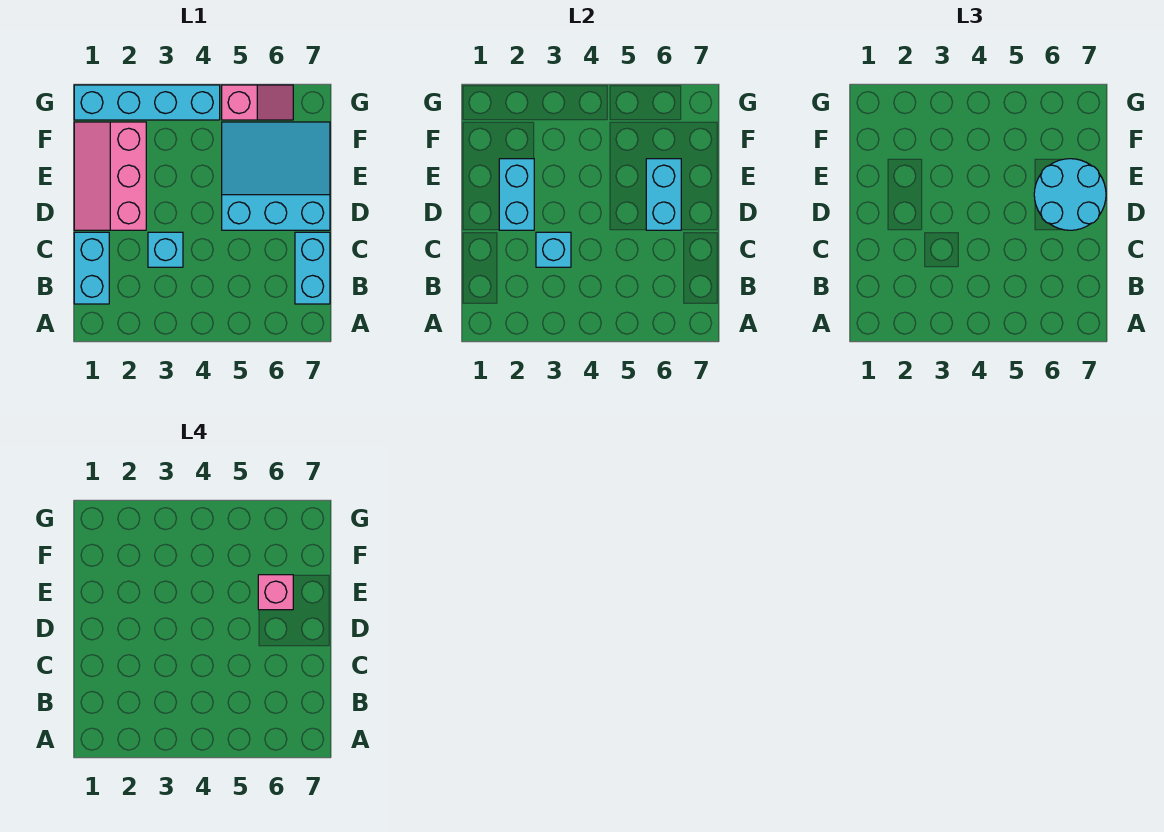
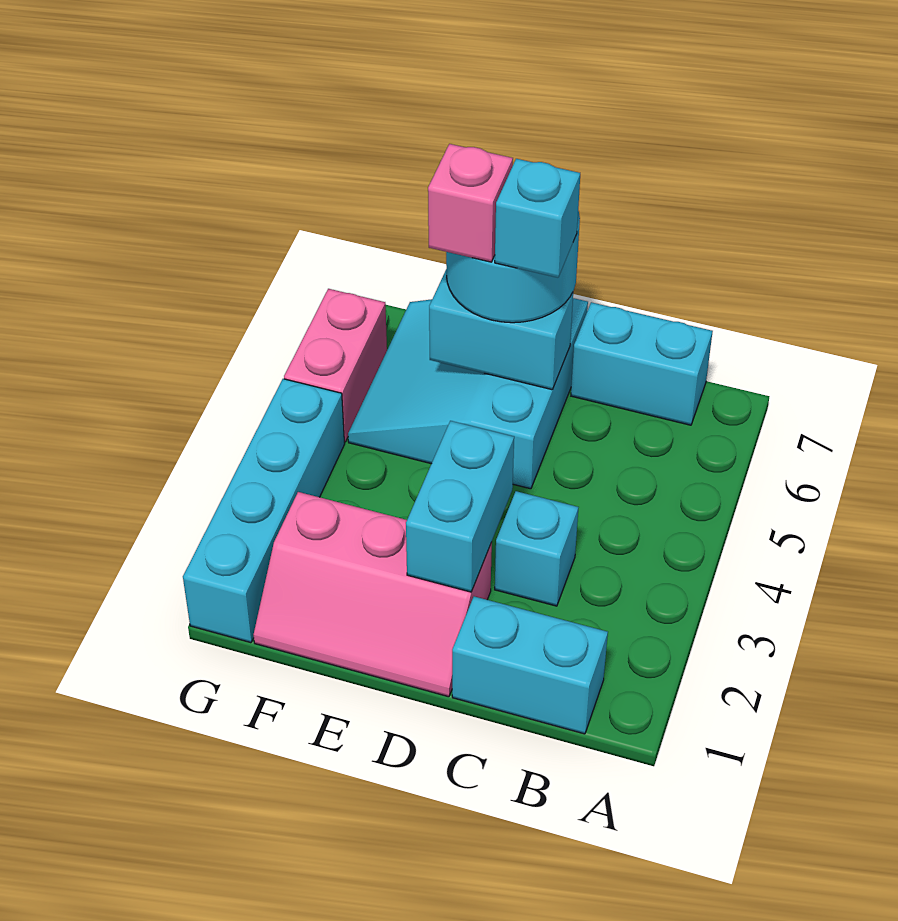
cyan 1x1 brick [536,232,571,267] -> cyan 1x1 brick moved to [495,159,580,278]
cyan 1x2 brick [499,159,534,230] -> cyan 1x2 brick turned to [406,421,514,592]
pink 1x2 slope [222,85,293,120] -> pink 1x2 brick [284,289,387,442]

